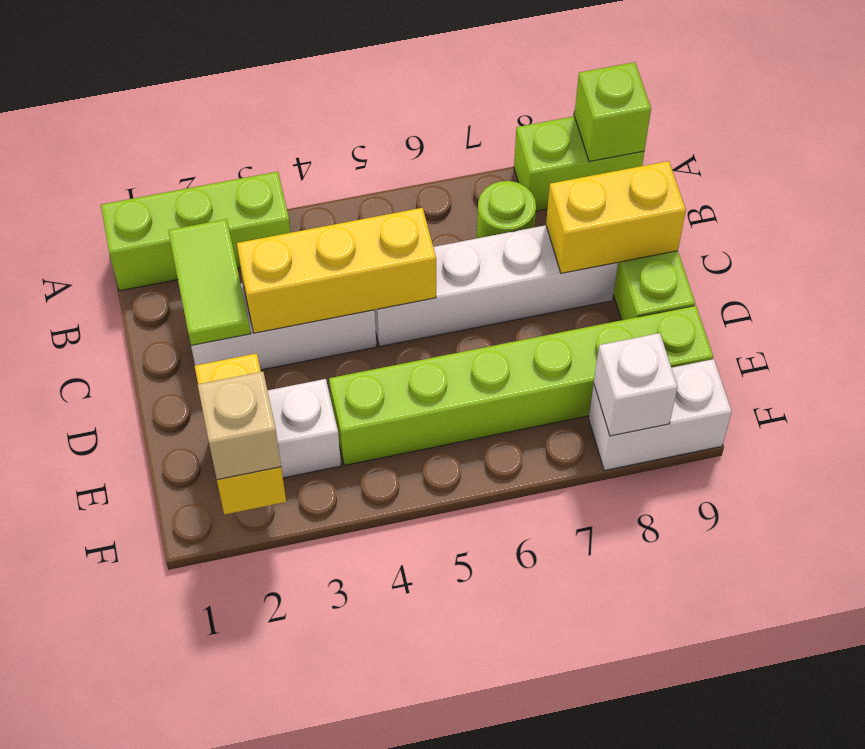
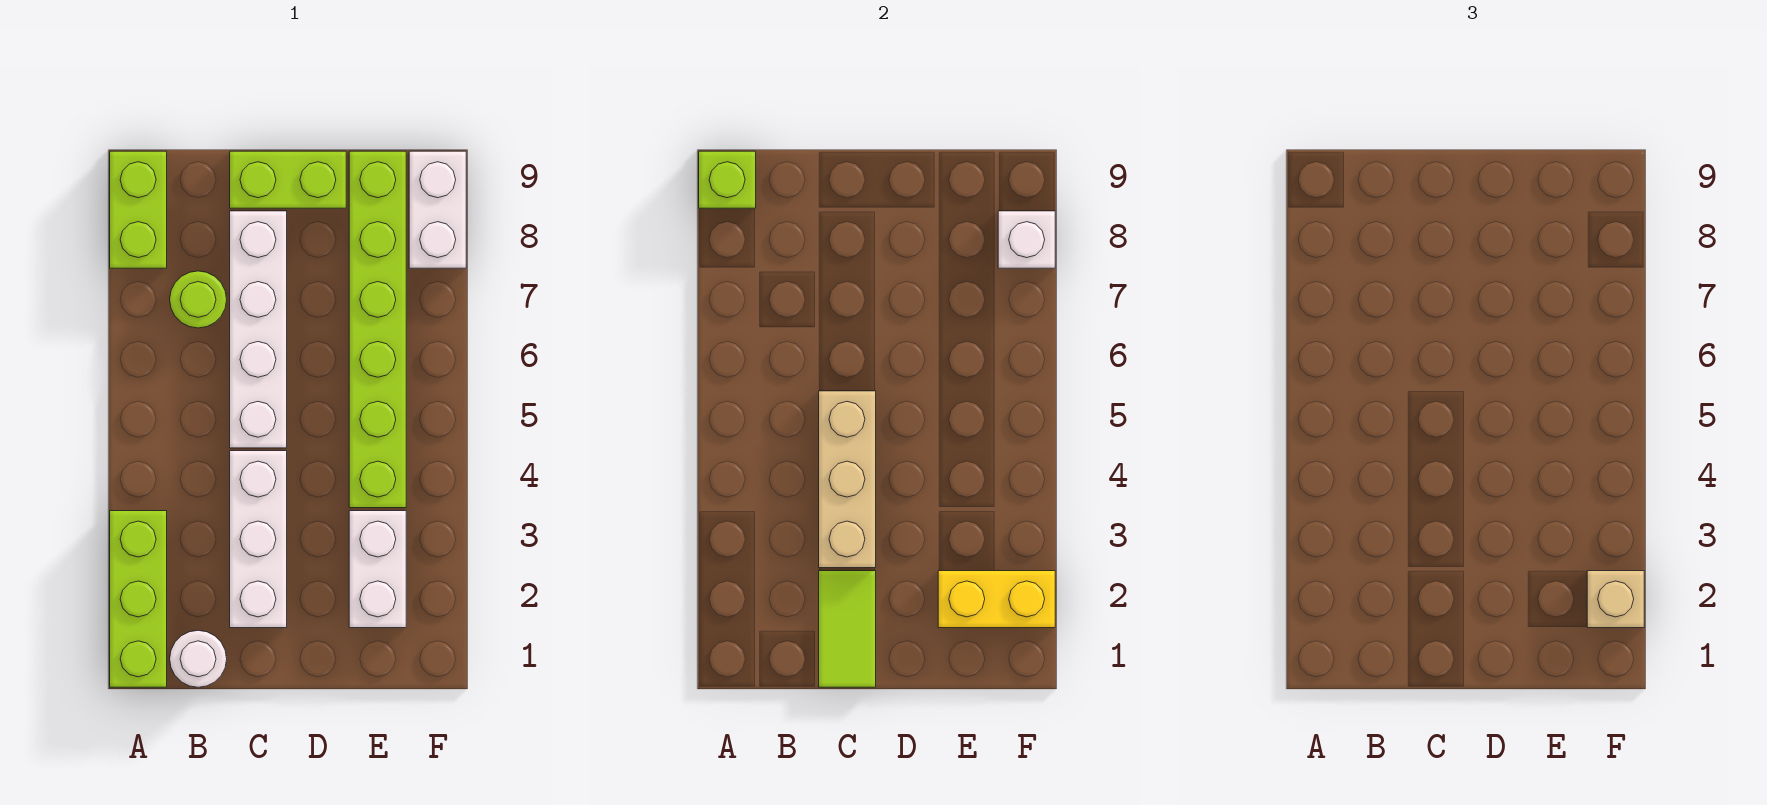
none -> white 1x1 round brick [170,630,227,687]
lime 1x2 tile [168,219,251,345] -> lime 1x2 tile turned to [819,571,876,687]
yellow 1x3 brick [237,208,436,333] -> tan 1x3 brick [819,391,876,568]
yellow 1x2 brick [546,161,686,273] -> none

